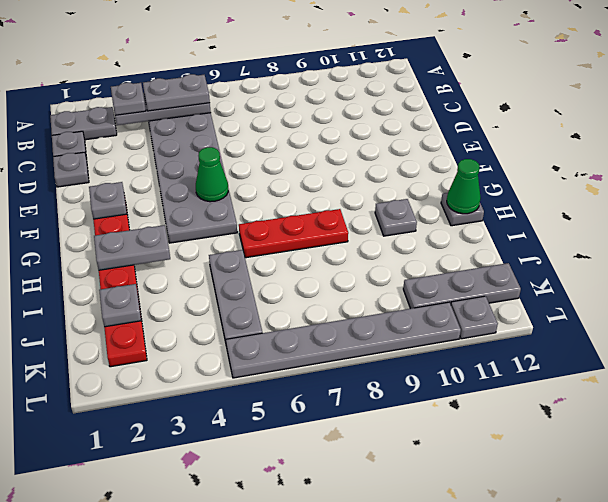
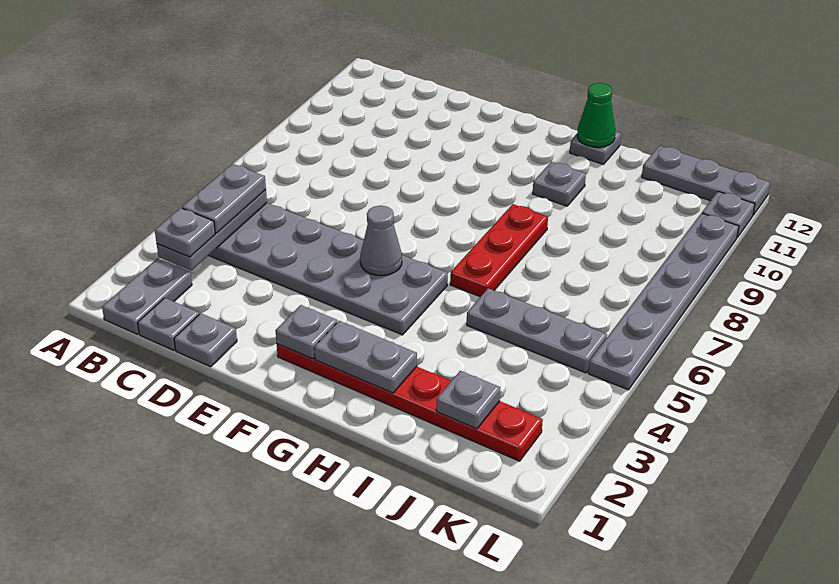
green 1x1 cone [196,147,228,202] -> grey 1x1 cone [360,206,402,276]
grey 1x2 plate [94,225,170,270] -> grey 1x2 plate turned to [314,321,417,393]
grey 1x3 plate [403,263,521,309] -> grey 1x3 plate turned to [642,146,770,215]

